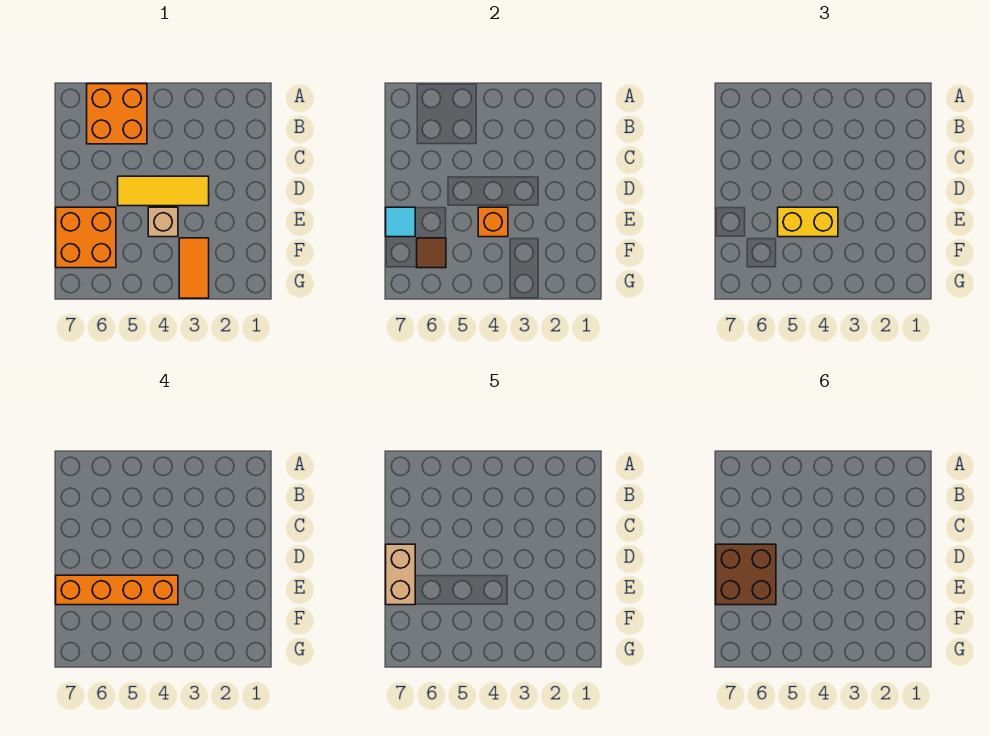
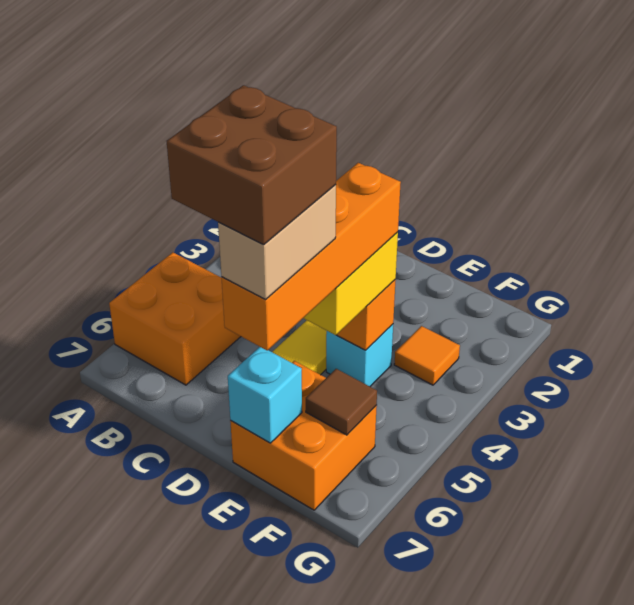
tan 1x2 brick [386,544,415,605] -> tan 1x2 brick turned to [218,185,336,299]
tan 1x1 brick [148,207,178,237] -> cyan 1x1 brick [326,324,393,386]
cyan 1x1 tile [386,207,415,237] -> cyan 1x1 brick [228,347,302,443]
orange 1x2 tile [179,238,209,298] -> orange 1x1 tile [394,326,460,385]

